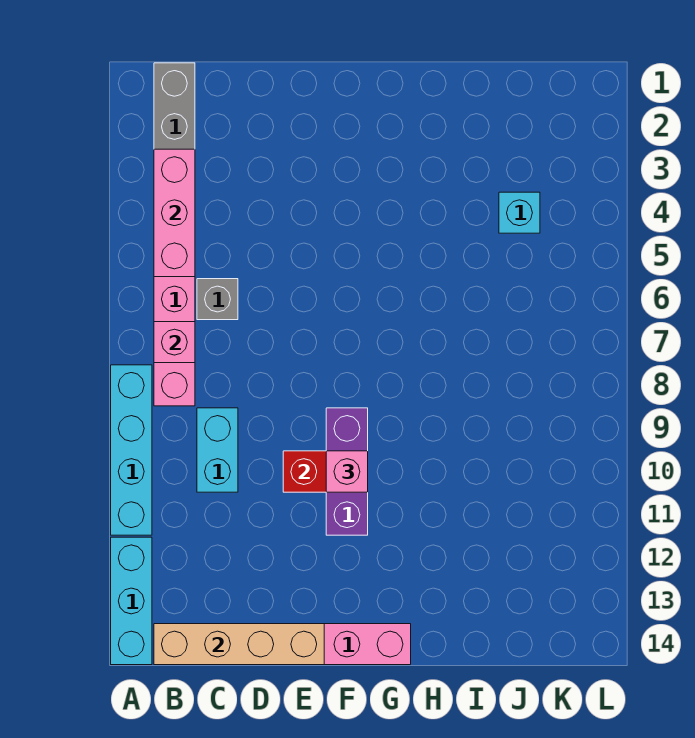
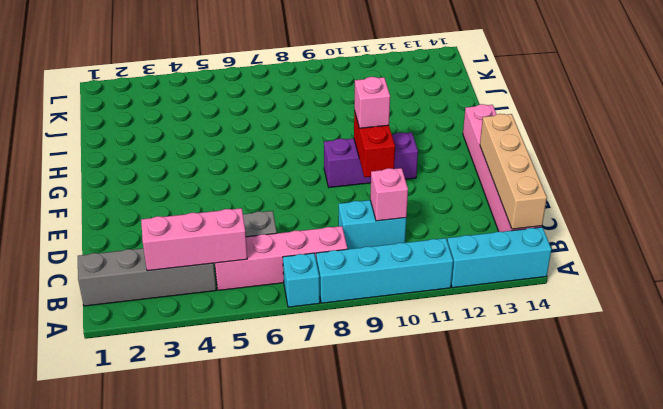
pink 1x1 brick [154,322,195,363] -> pink 1x1 brick moved to [370,168,408,221]
cyan 1x1 brick [499,192,540,233] -> cyan 1x1 brick moved to [283,253,320,307]

